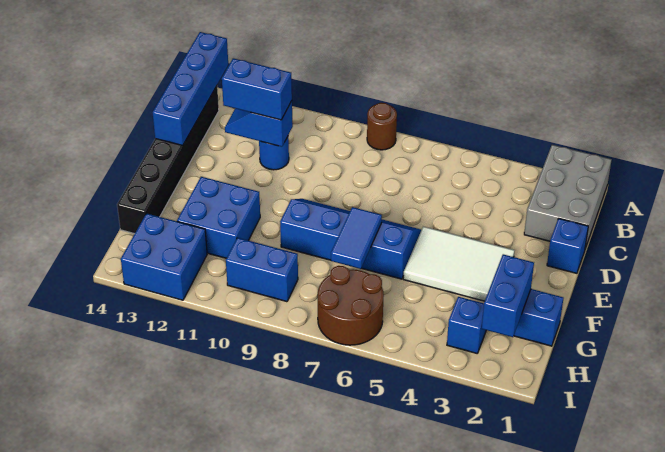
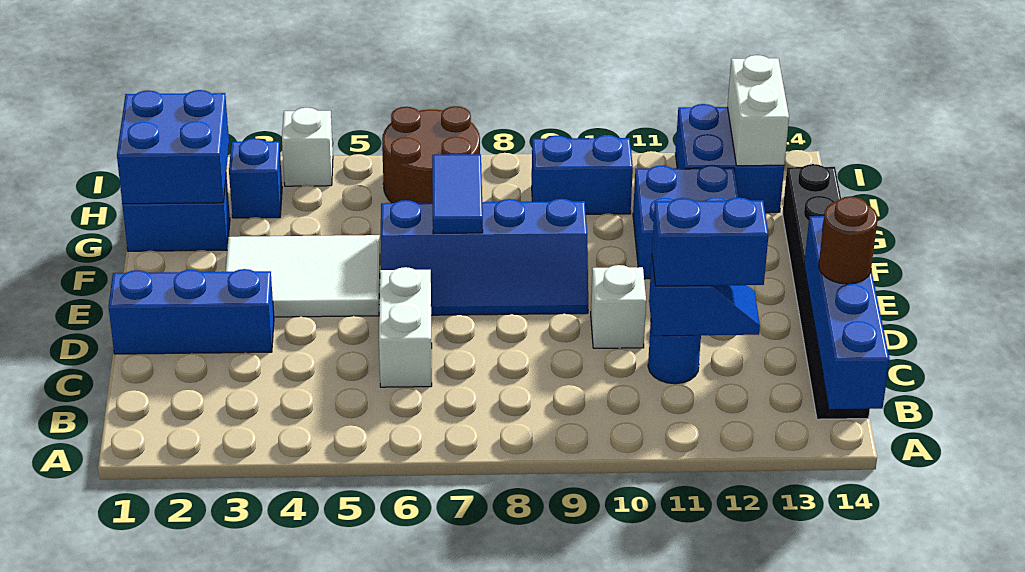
grey 2x3 brick [524,145,612,248] -> none
brown 1x1 round brick [367,103,397,150] -> brown 1x1 round brick moved to [819,196,878,284]
none -> white 1x2 brick [379,267,432,387]
blue 1x1 brick [547,218,588,273] -> blue 1x3 brick [108,269,274,354]
none -> white 1x1 brick [591,265,646,348]
blue 1x2 brick [482,254,534,337] -> blue 2x2 brick [117,90,229,204]
none -> white 1x2 brick [727,55,789,166]
none -> white 1x1 brick [282,108,333,186]

